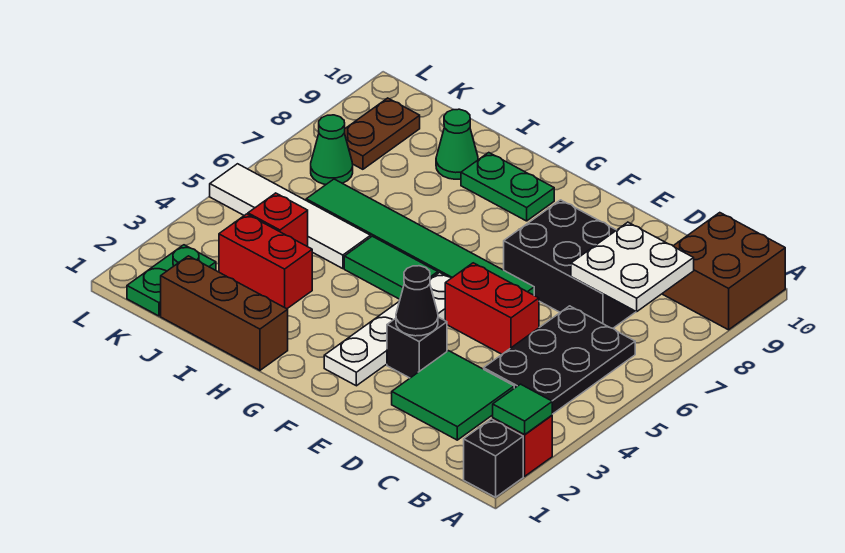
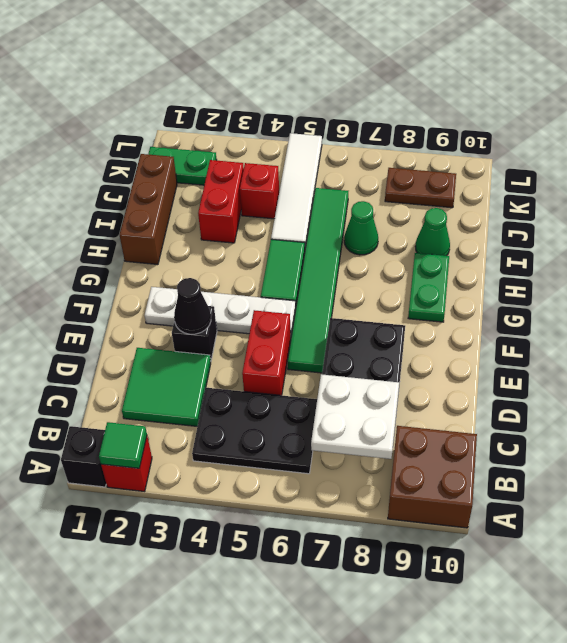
green 1x1 cone [311,115,353,184] -> green 1x1 cone moved to [344,201,378,255]

